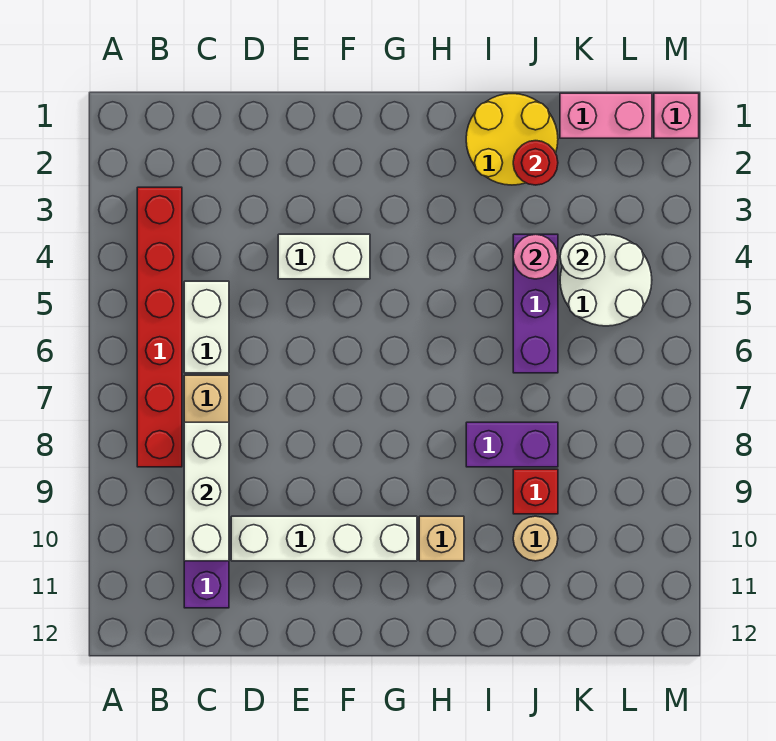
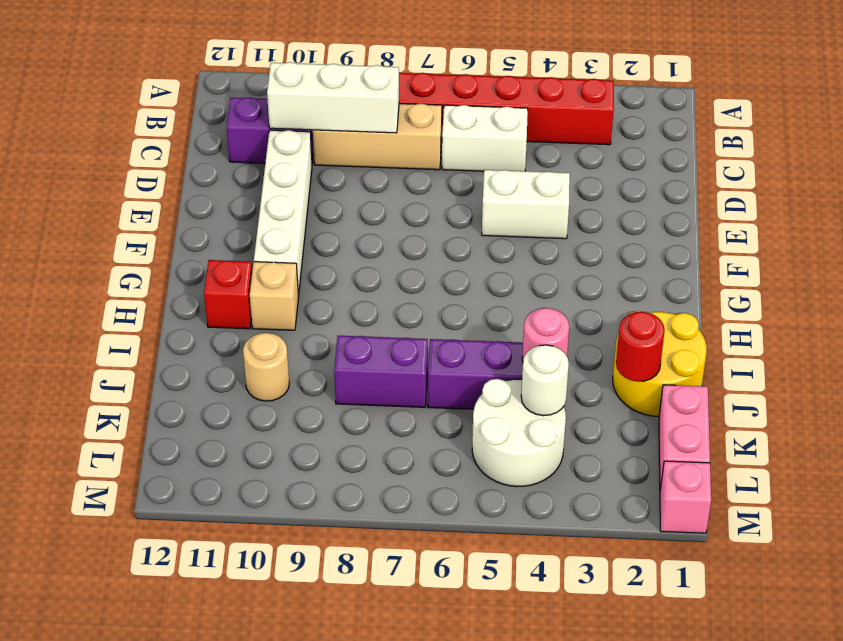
white 1x2 brick [278,234,370,279] -> white 1x2 brick turned to [482,170,570,239]
purple 1x2 brick [466,422,558,467] -> purple 1x2 brick turned to [334,336,428,407]
red 1x1 brick [513,469,558,514] -> red 1x1 brick moved to [204,260,252,329]

